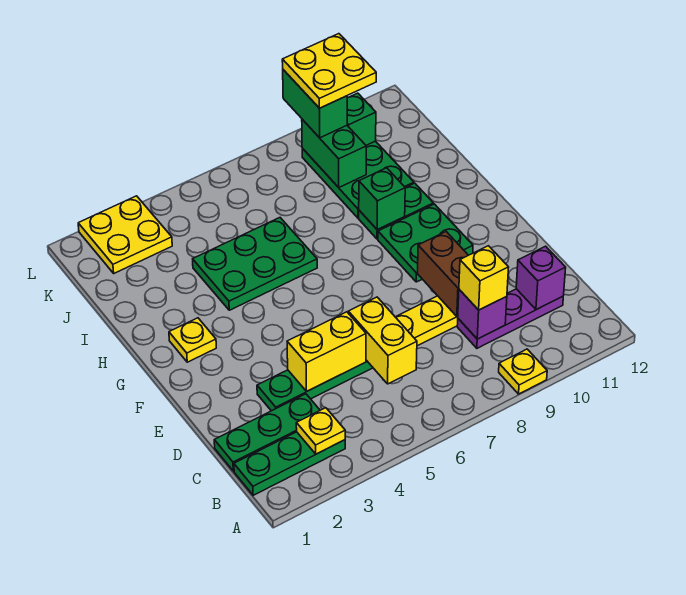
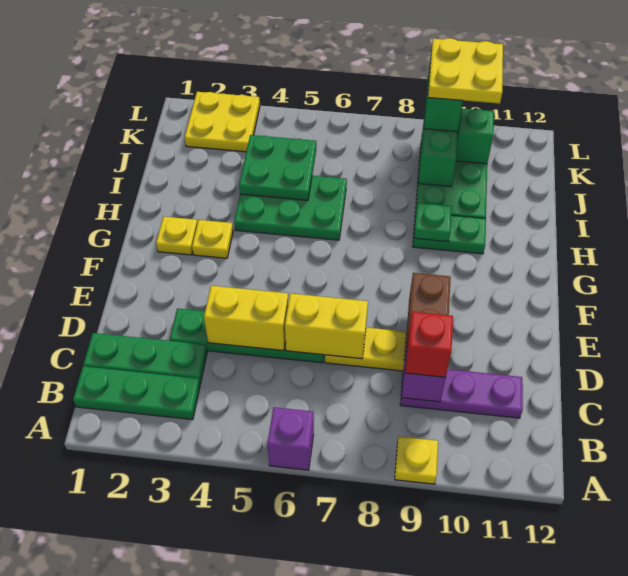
yellow 1x1 plate [296,408,345,454] -> yellow 1x1 plate moved to [192,220,233,258]
yellow 1x2 brick [348,297,417,384] -> yellow 1x2 brick turned to [285,293,368,359]
yellow 1x1 brick [459,246,509,310] -> red 1x1 brick [405,312,453,377]
purple 1x1 brick [516,246,566,310] -> purple 1x1 brick moved to [267,407,314,470]
green 2x2 plate [378,204,473,282] -> green 2x2 plate moved to [239,135,316,200]
green 1x1 brick [359,168,405,230] -> green 1x1 plate [414,203,452,242]

